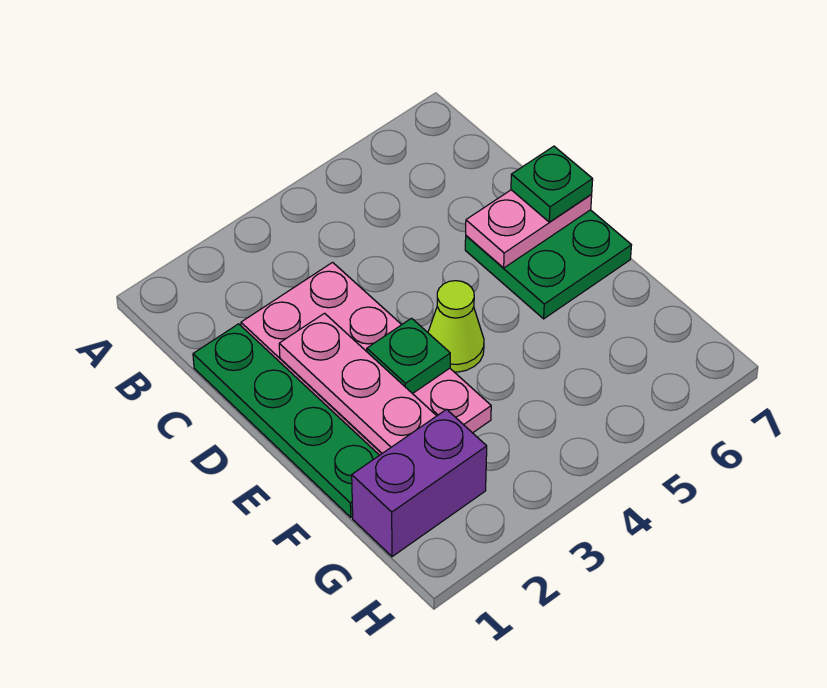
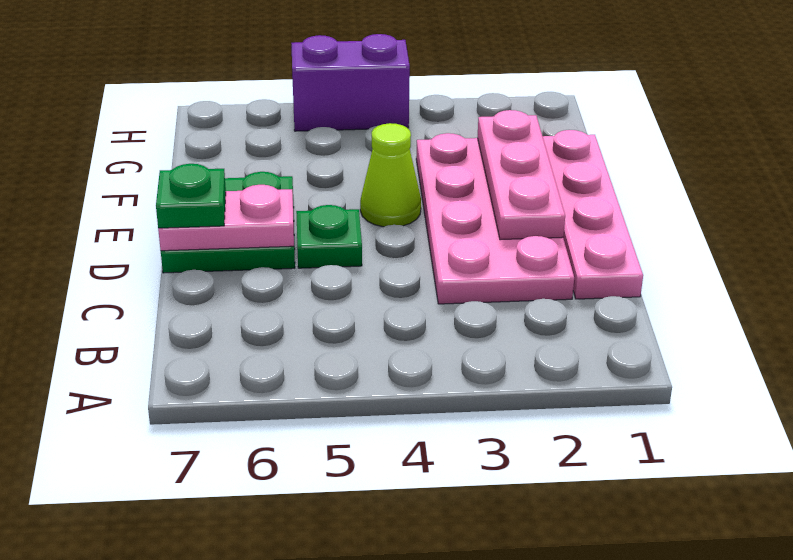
green 1x4 plate [193,324,379,517] -> pink 1x4 plate [543,130,643,299]
green 1x1 plate [367,318,450,394] -> green 1x1 plate moved to [296,205,362,268]
purple 1x2 brick [352,409,487,557] -> purple 1x2 brick moved to [291,34,410,131]

